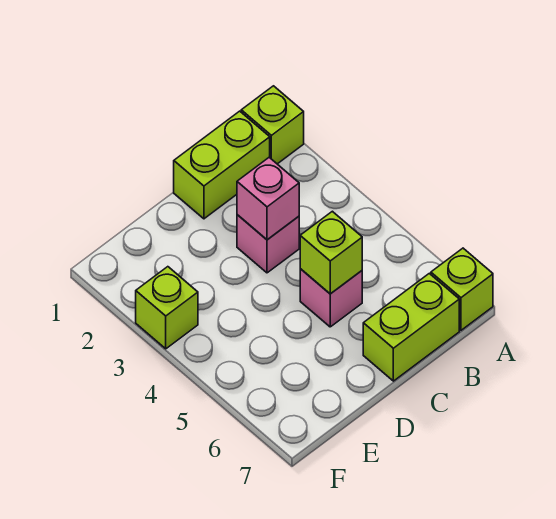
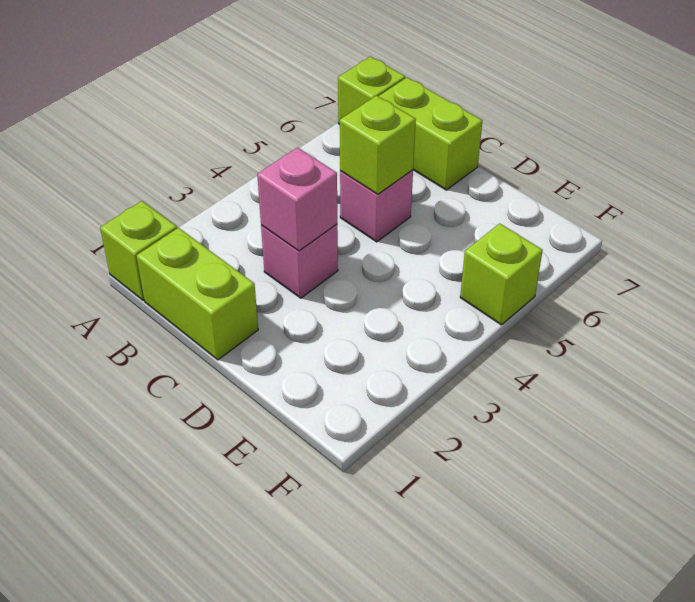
lime 1x1 brick [136,267,198,349] -> lime 1x1 brick moved to [460,224,543,325]

